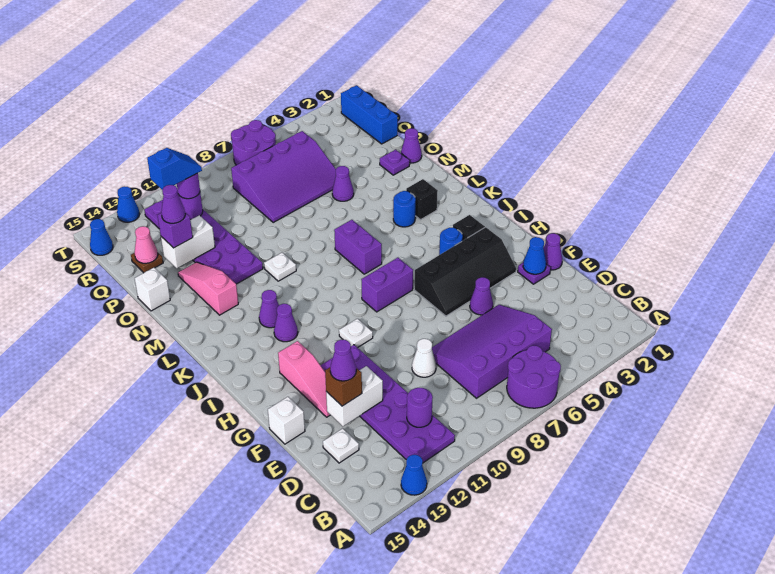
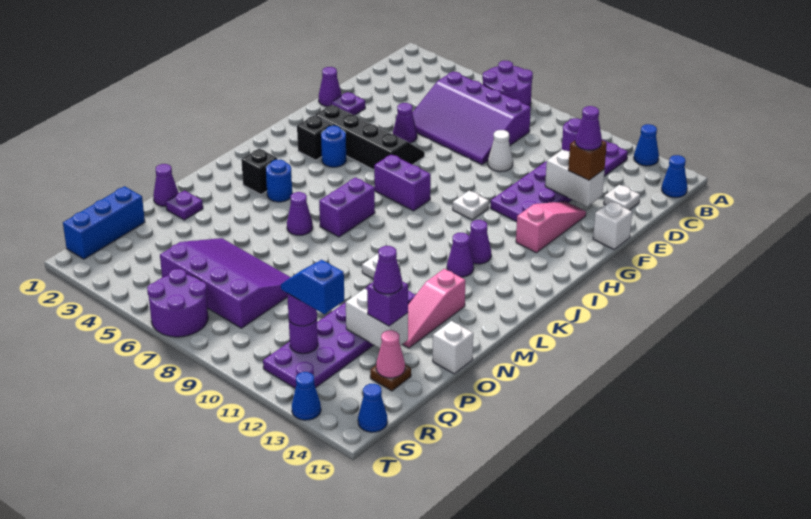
blue 1x1 cone [523,237,546,274] -> blue 1x1 cone moved to [662,155,687,198]
purple 1x1 cone [332,166,354,201] -> purple 1x1 cone moved to [287,192,313,235]

